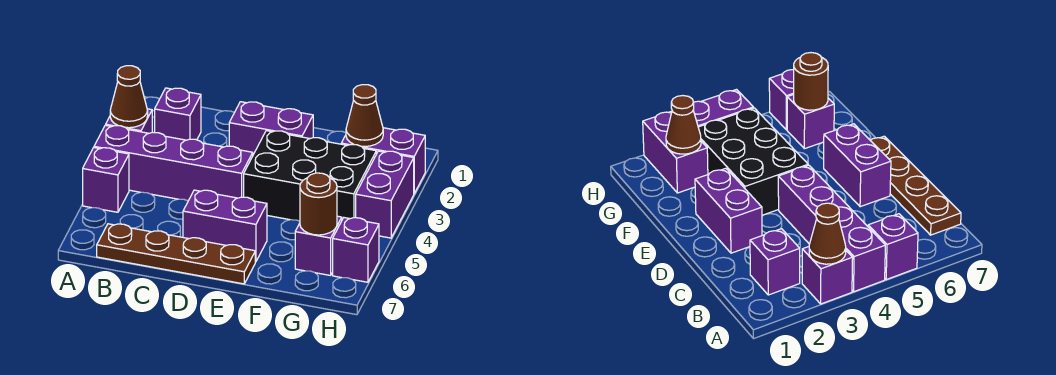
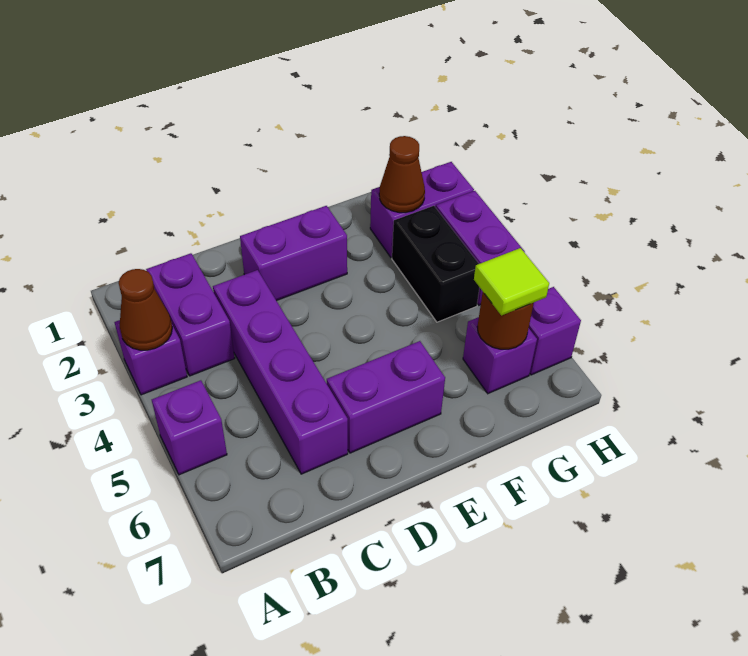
purple 1x4 brick [94,125,253,201] -> purple 1x4 brick turned to [213,270,348,474]
purple 1x1 brick [155,88,201,140] -> purple 1x2 brick [146,253,235,376]
brown 1x4 plate [97,224,255,284] -> none
black 2x3 brick [244,131,376,221] -> black 1x2 brick [392,206,480,322]
none -> lime 1x1 tile [474,248,549,315]

